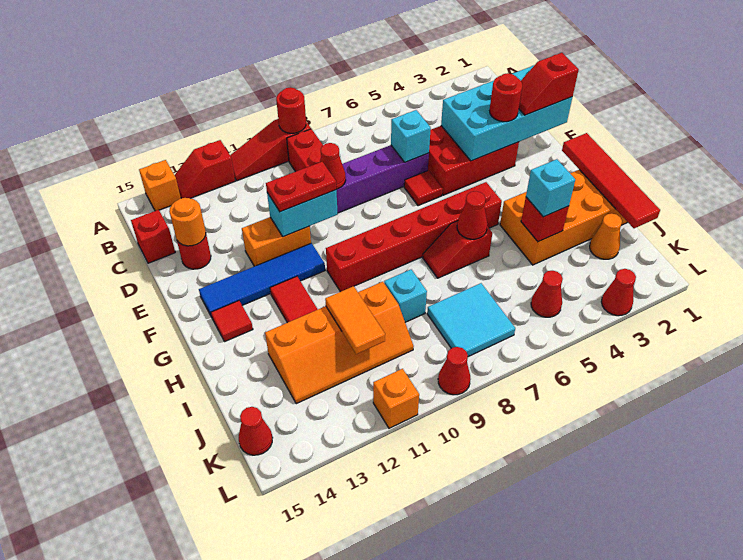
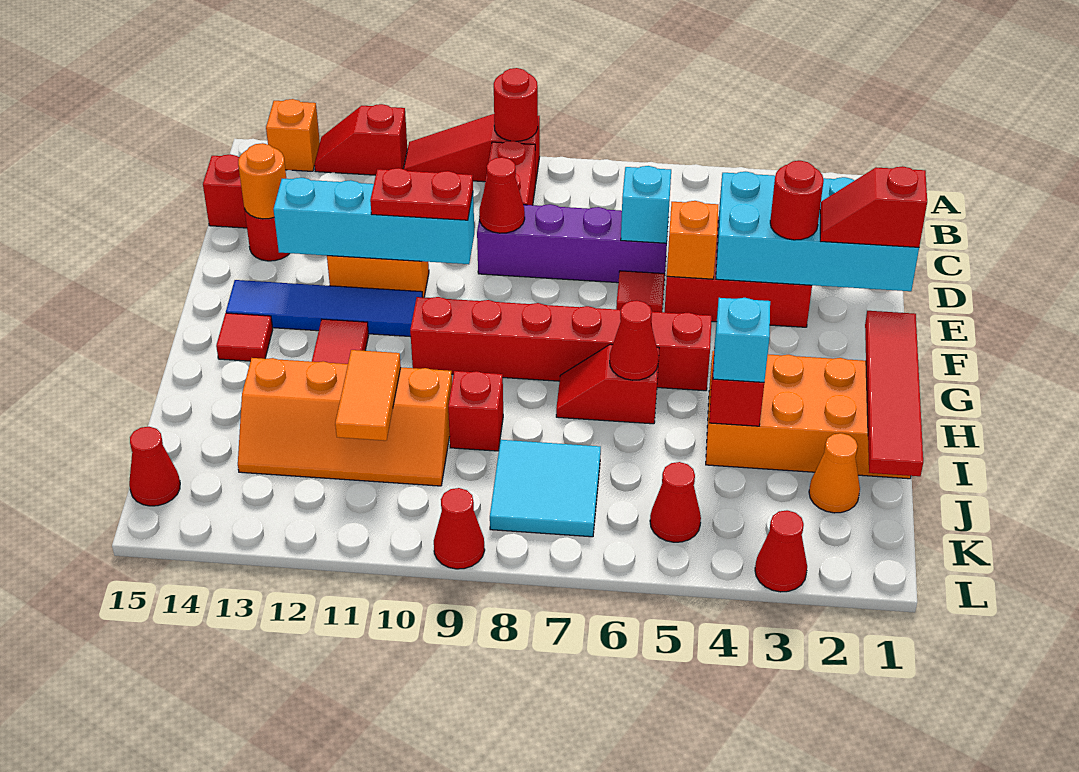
cyan 1x2 brick [267,190,338,237] -> cyan 1x4 brick [273,178,474,264]
cyan 1x1 brick [384,270,427,322] -> red 1x1 brick [448,371,503,451]
orange 1x1 brick [373,369,419,428] -> orange 1x1 brick moved to [667,201,718,279]

